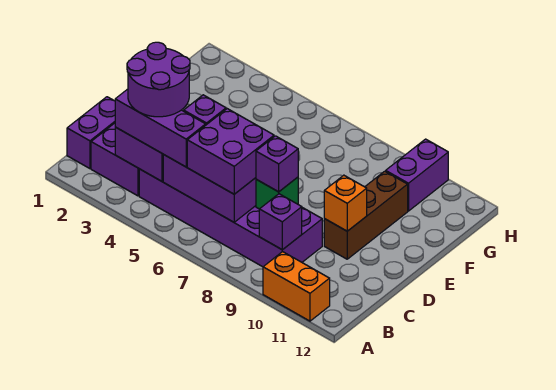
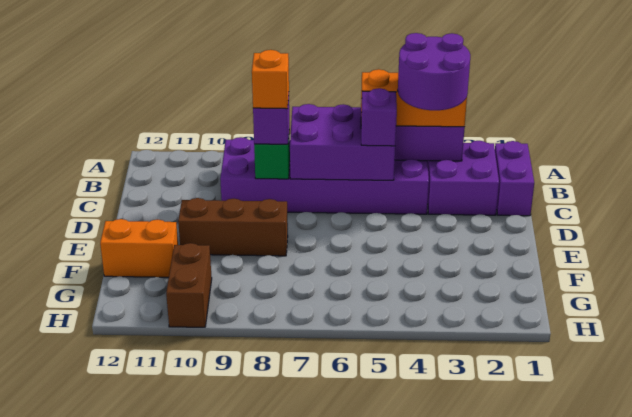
orange 1x2 brick [263,252,330,321] -> orange 1x2 brick moved to [100,219,178,277]
purple 1x3 brick [115,89,206,167] -> orange 1x3 brick [361,69,467,127]
purple 2x2 brick [187,109,274,194] -> none
purple 1x1 brick [259,194,302,250] -> none
brown 1x3 brick [324,171,408,259] -> brown 1x3 brick turned to [178,198,288,256]
orange 1x1 brick [324,175,367,231] -> orange 1x1 brick moved to [252,50,289,109]
purple 1x2 brick [386,139,448,211] -> brown 1x2 brick [166,243,212,327]

